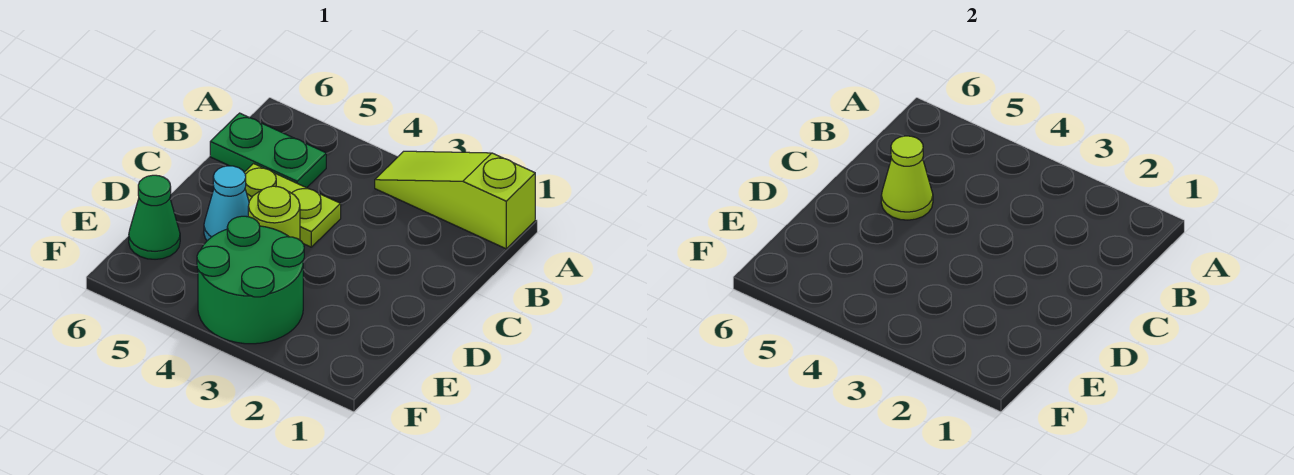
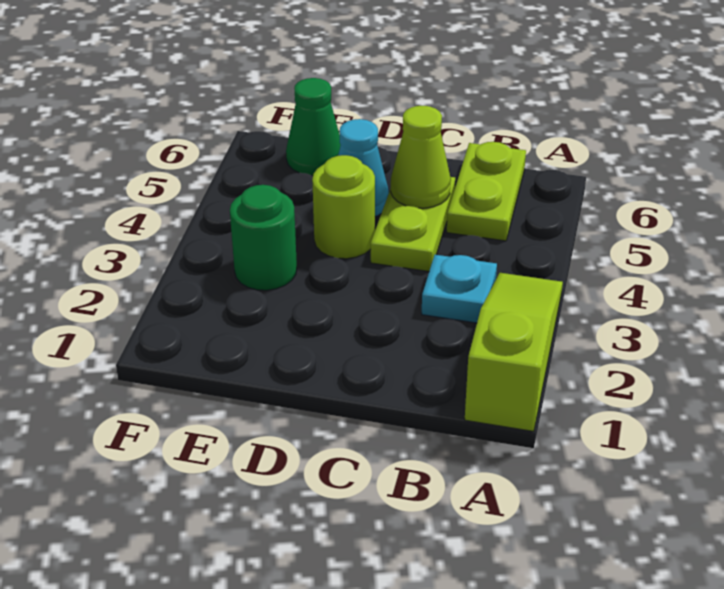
none -> cyan 1x1 plate [422,255,497,323]
green 1x2 plate [210,113,326,188] -> lime 1x2 plate [447,142,526,241]
green 2x2 round brick [197,216,304,344] -> green 1x1 round brick [230,185,297,290]

